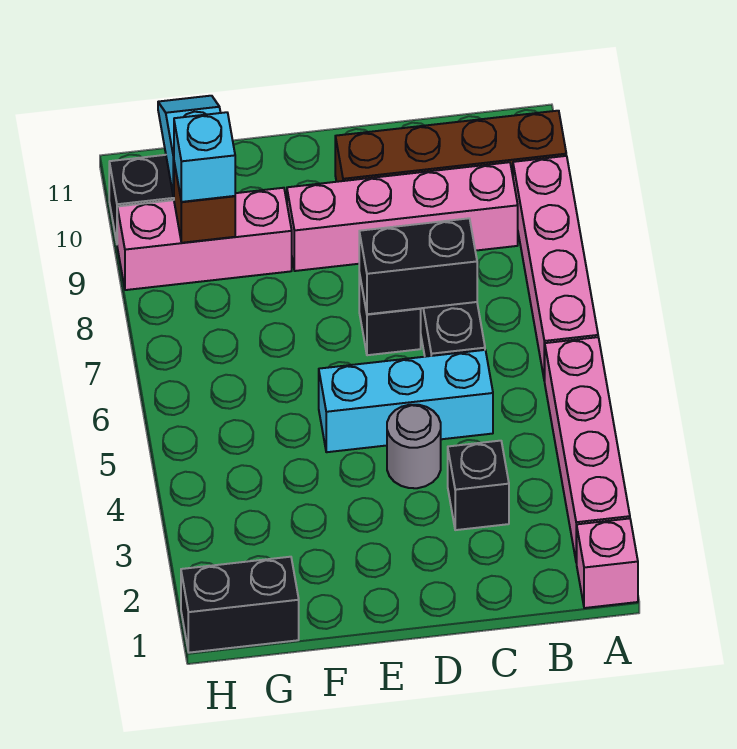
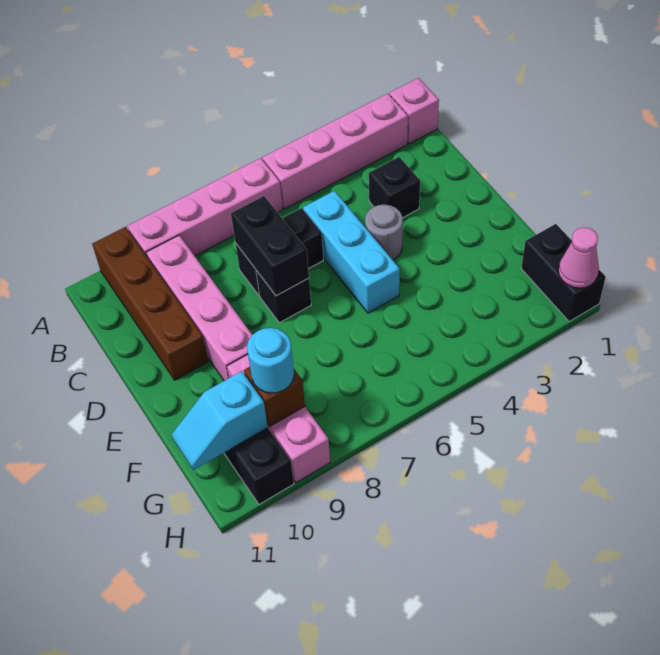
cyan 1x1 brick [174,112,235,202] -> cyan 1x1 round brick [247,328,294,393]
none -> pink 1x1 cone [558,227,599,288]

